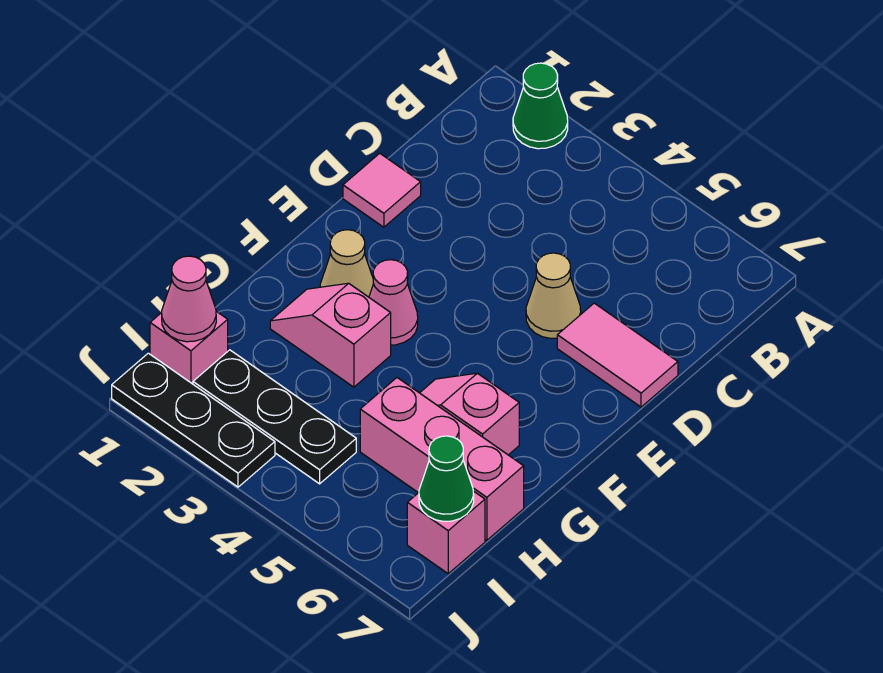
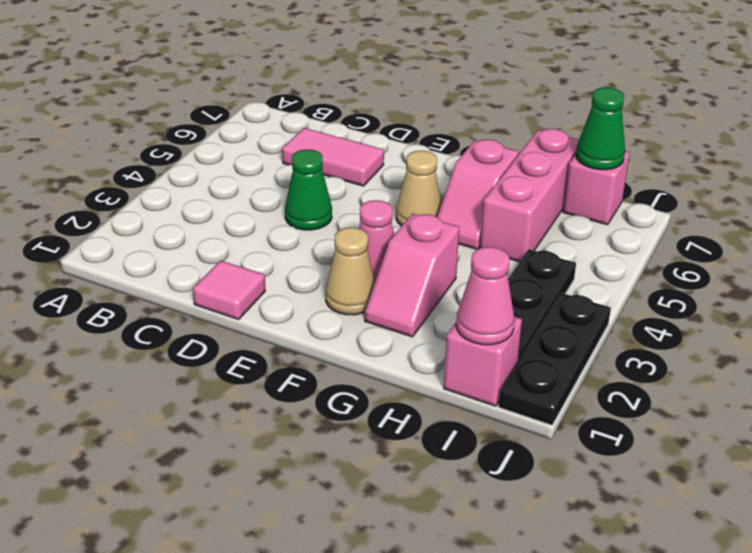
green 1x1 cone [513,63,568,149] -> green 1x1 cone moved to [285,149,332,230]
tan 1x1 cone [526,253,581,338] -> tan 1x1 cone moved to [396,151,442,226]
pink 1x2 tile [557,303,678,407] -> pink 1x2 tile turned to [282,128,384,186]

